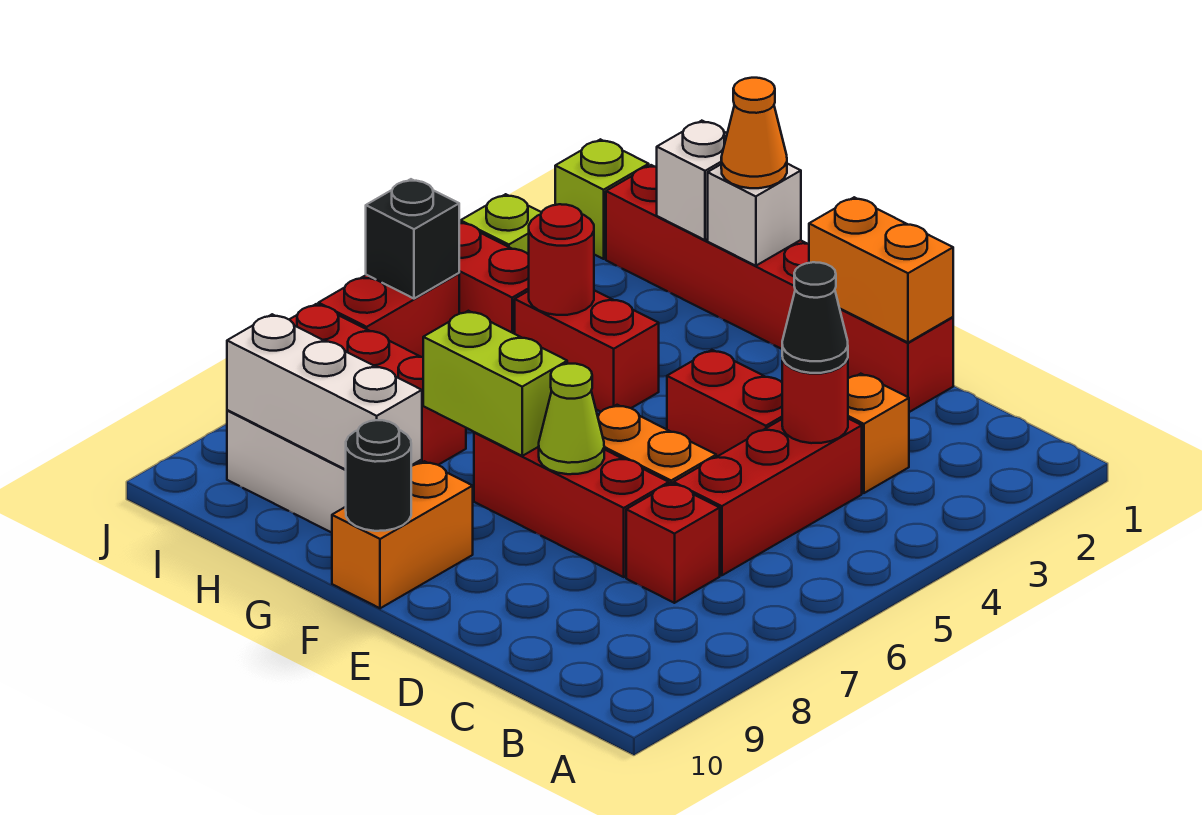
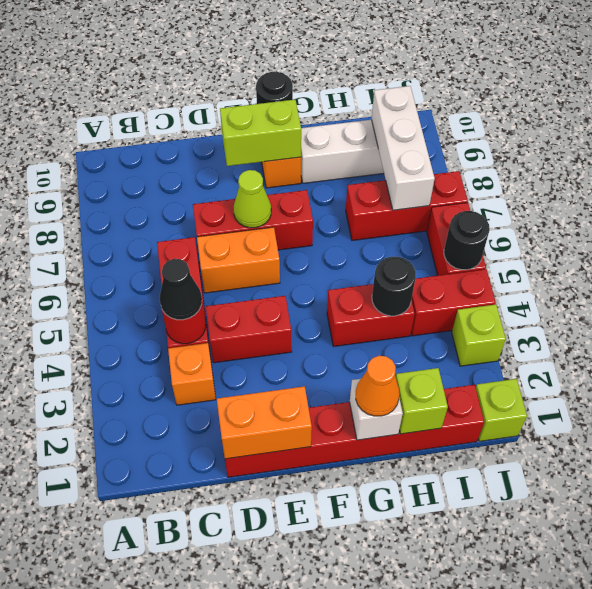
red 1x1 brick [626,483,720,603] -> none
lime 1x2 brick [423,311,567,456] -> lime 1x2 brick moved to [220,100,301,166]
white 1x3 brick [227,314,422,470] -> white 1x3 brick turned to [371,86,435,210]
white 1x1 brick [657,121,727,240] -> lime 1x1 brick [396,368,448,434]
red 1x1 round brick [529,204,594,315] -> black 1x1 round brick [372,257,416,316]
black 1x1 brick [366,179,459,299] -> black 1x1 round brick [444,211,490,270]

